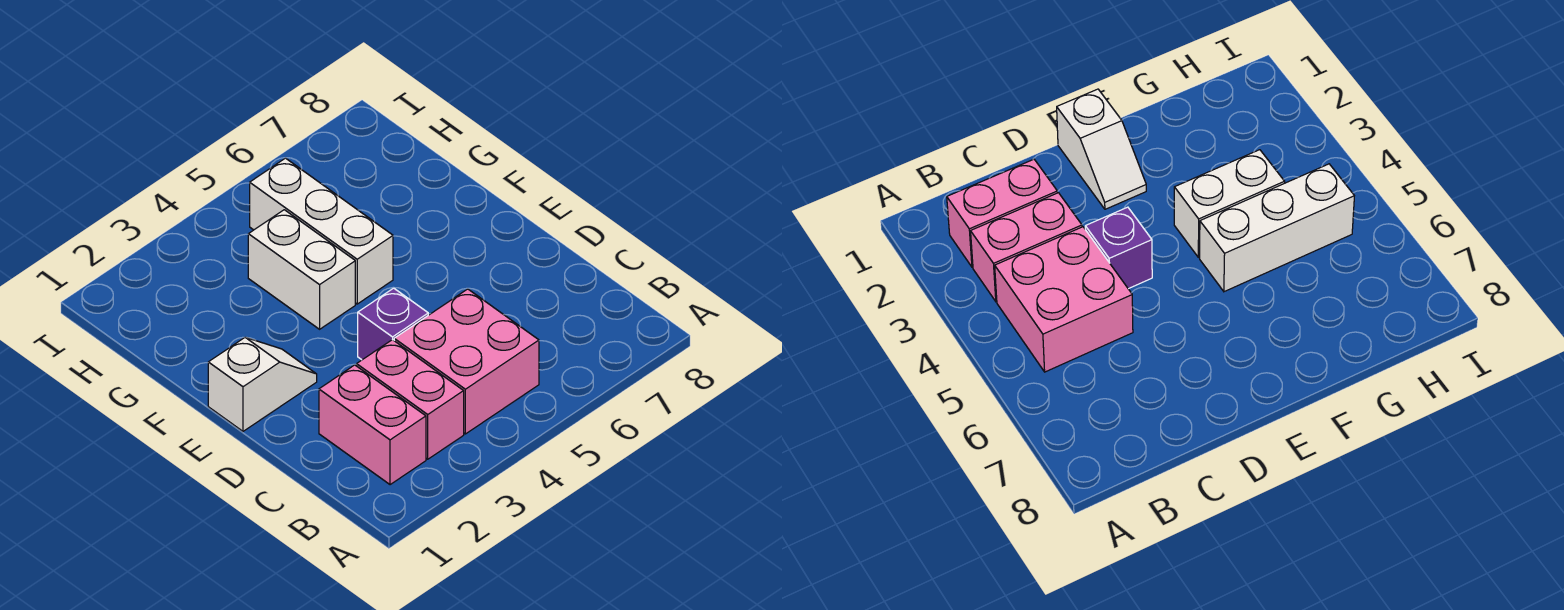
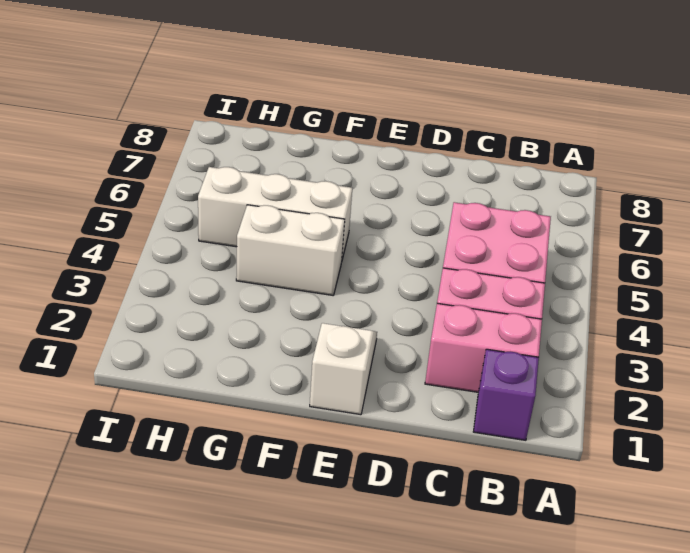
purple 1x1 brick [358,288,428,360] -> purple 1x1 brick moved to [473,349,539,440]

